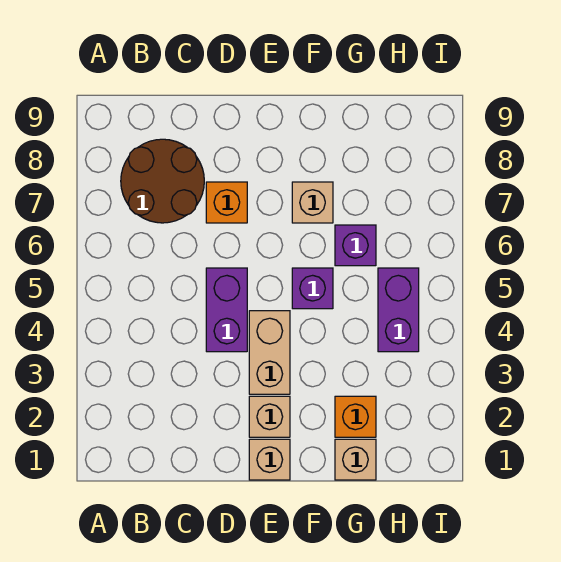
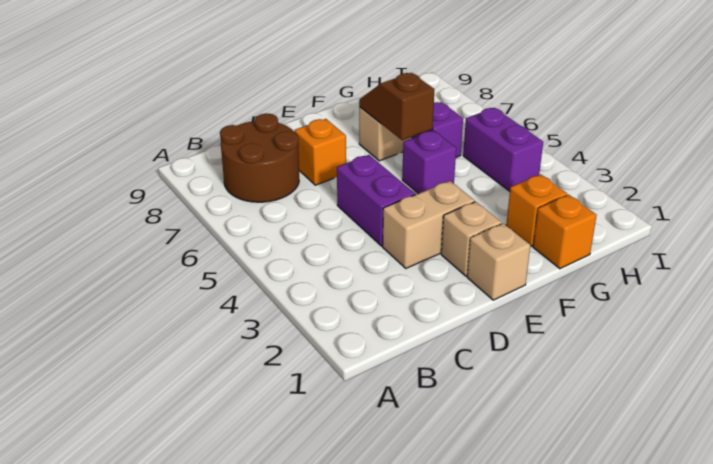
tan 1x2 brick [249,311,290,394] -> tan 1x2 brick turned to [383,181,475,268]
none -> brown 1x2 slope [359,73,435,140]
tan 1x1 brick [335,439,376,480] -> orange 1x1 brick [533,195,597,269]

